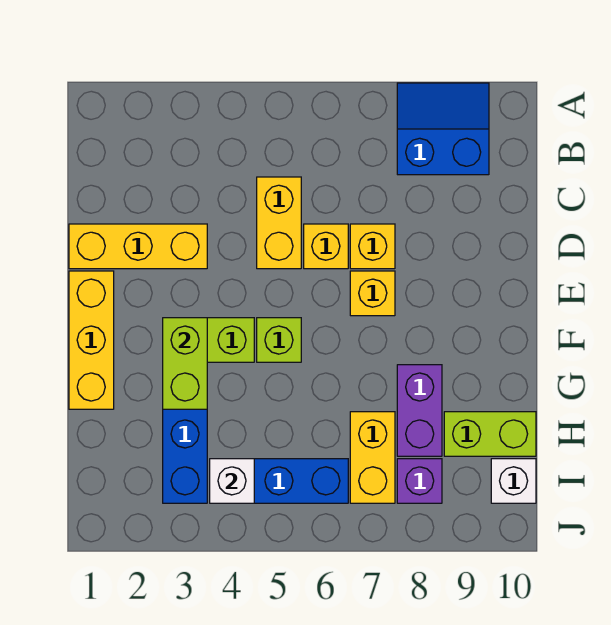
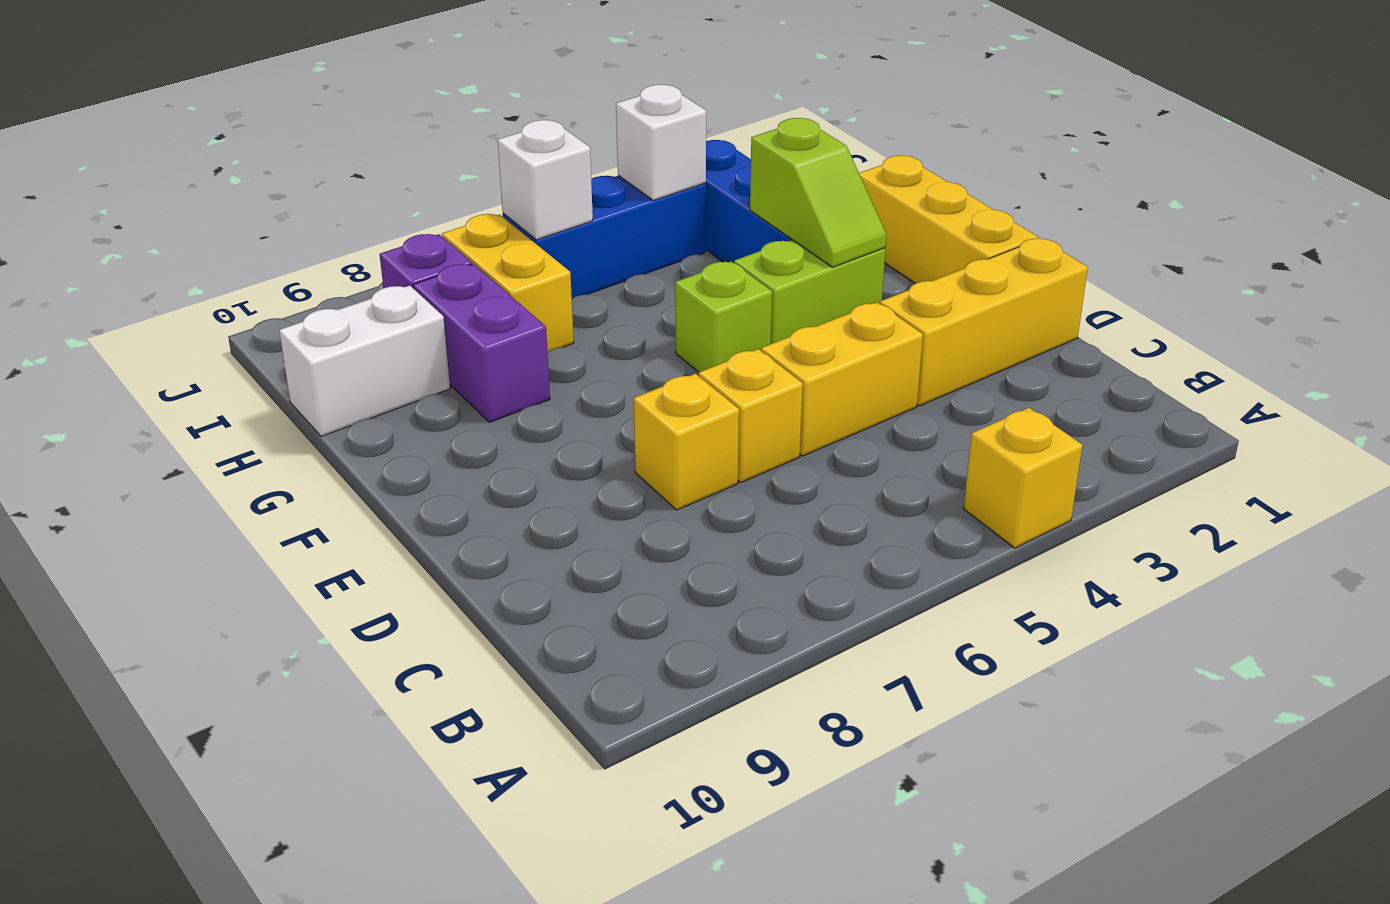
blue 2x2 slope [397,83,489,175] -> none
yellow 1x2 brick [257,177,301,269] -> yellow 1x2 brick turned to [761,302,923,456]
yellow 1x1 brick [350,271,395,316] -> yellow 1x1 brick moved to [964,408,1082,548]
lime 1x2 brick [163,318,207,409] -> lime 1x2 slope [750,118,886,267]
lime 1x2 brick [444,412,536,456] -> white 1x2 brick [279,286,450,437]
white 1x1 brick [491,459,536,503] -> white 1x1 brick moved to [498,120,593,240]

